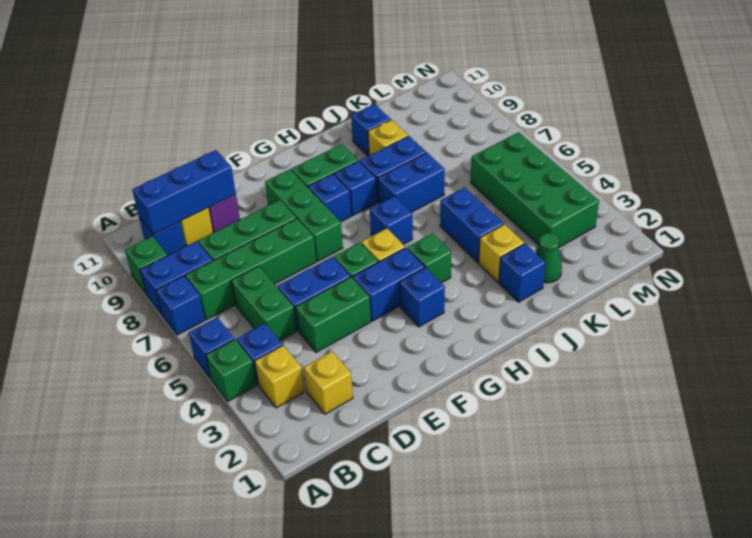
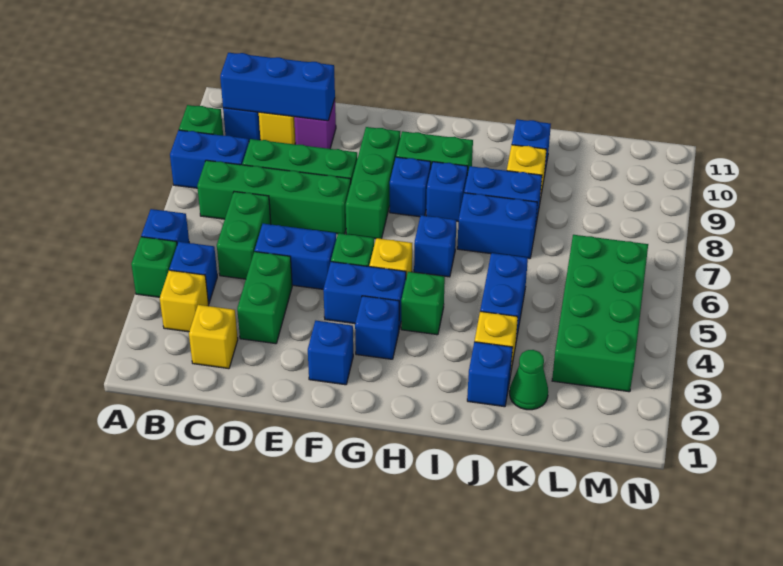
blue 1x1 brick [156,276,205,335] -> blue 1x1 brick moved to [308,321,353,385]
green 1x2 brick [296,277,371,352] -> green 1x2 brick turned to [237,252,292,344]

